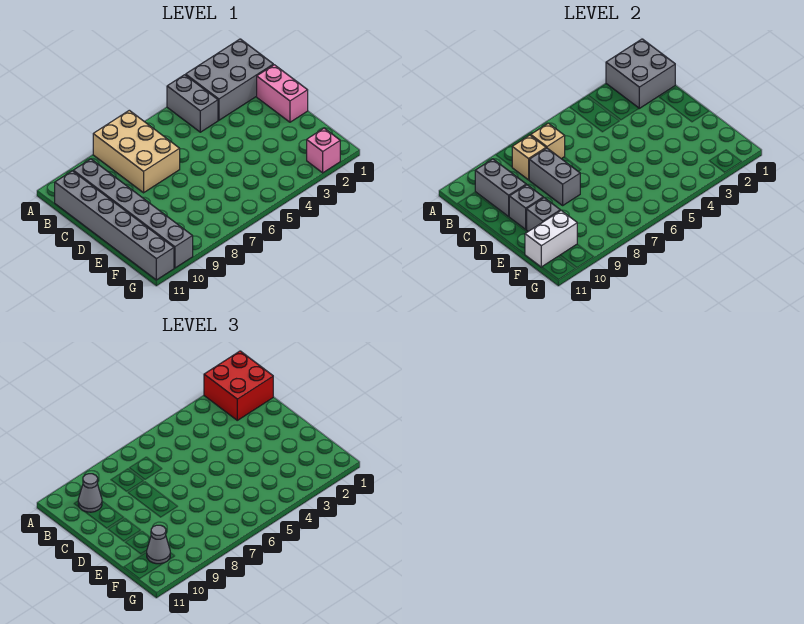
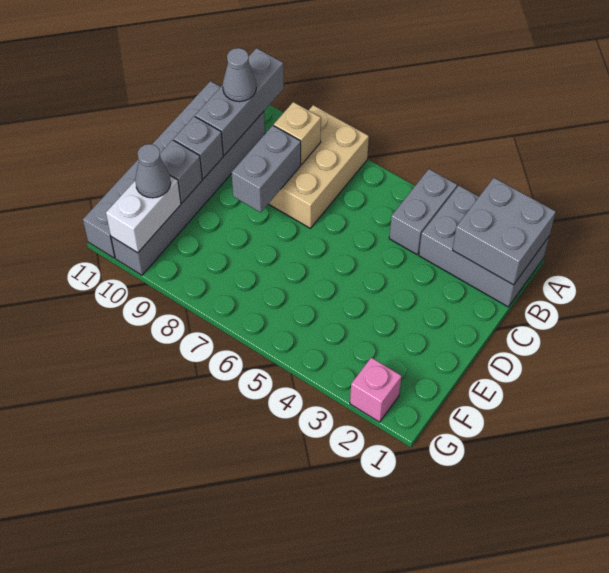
red 2x2 brick [204,351,273,420] -> none
tan 1x1 brick [531,123,565,159] -> none
grey 1x2 brick [475,159,526,216] -> grey 1x3 brick [195,48,284,155]
pink 1x2 brick [257,65,308,122] -> none
white 1x2 brick [525,211,577,267] -> white 1x2 brick turned to [106,176,181,253]

